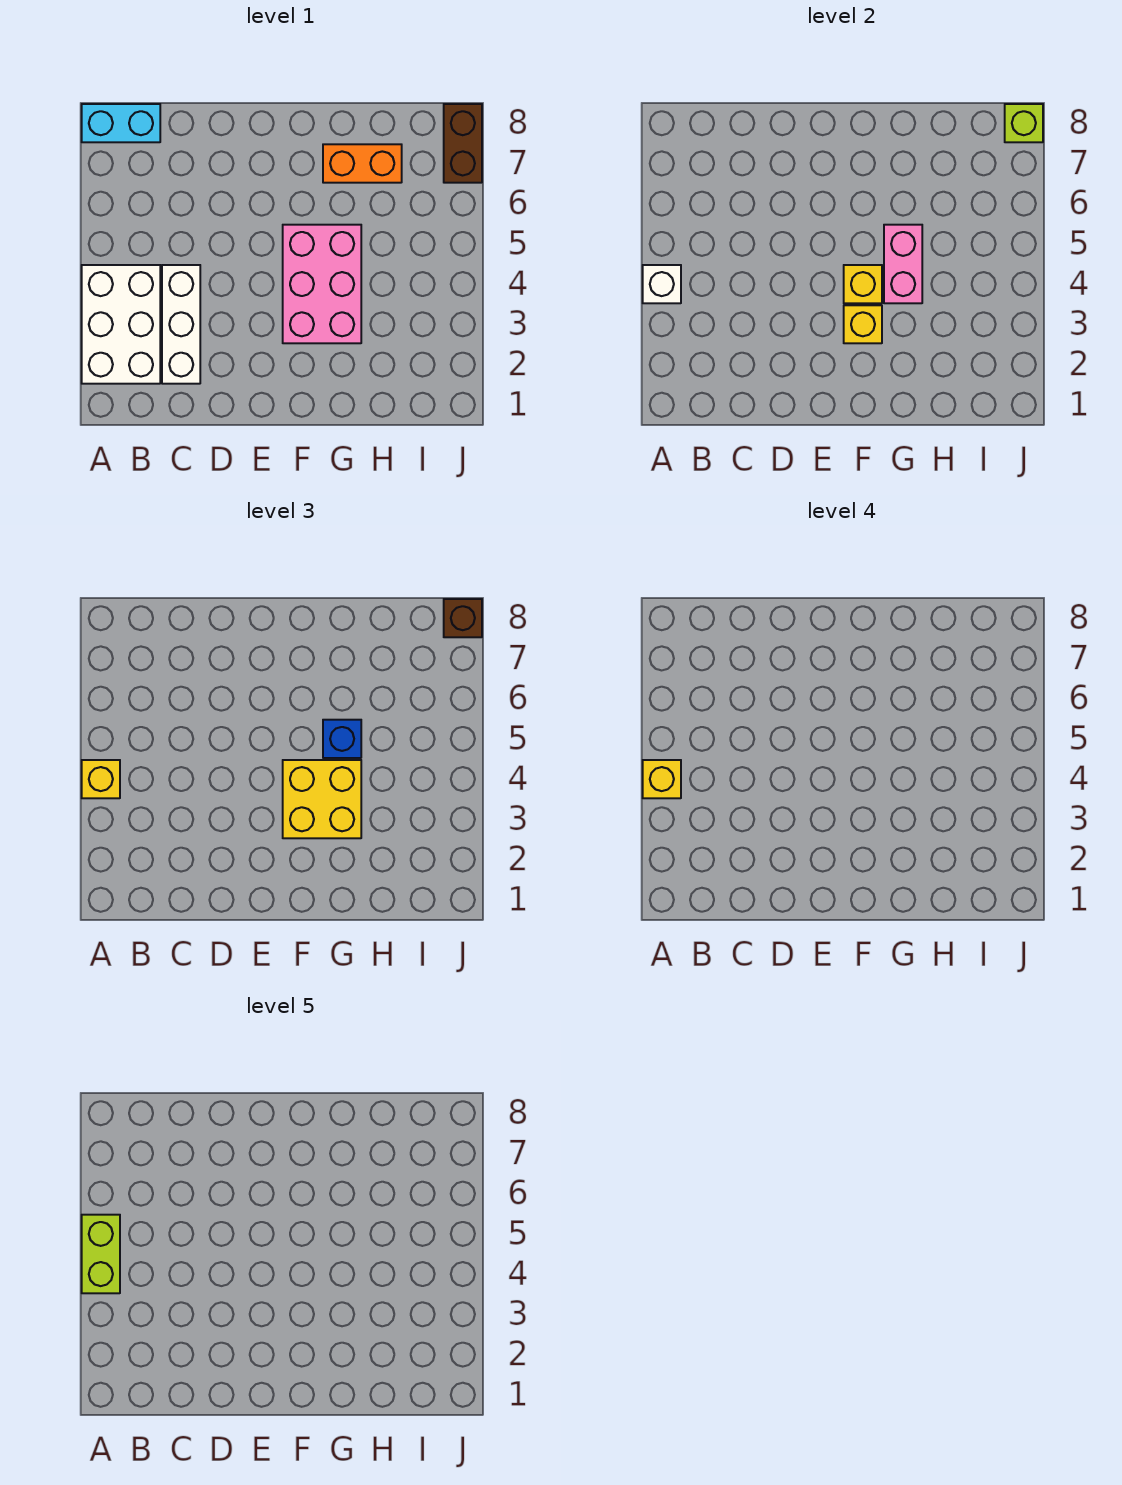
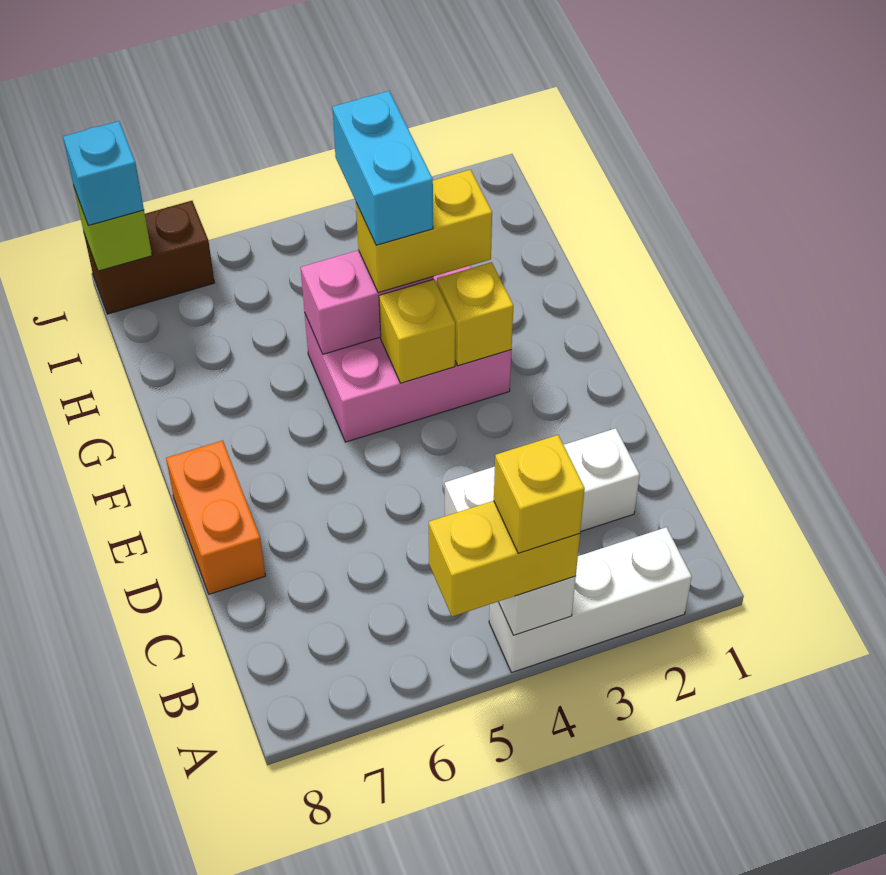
white 2x3 brick [82,265,160,384] -> white 1x3 brick [489,527,692,673]
yellow 1x1 brick [82,760,120,798] -> yellow 1x2 brick [429,501,580,617]
lime 1x2 brick [82,1215,120,1293] -> none
cyan 1x2 brick [82,104,160,142] -> cyan 1x2 brick moved to [332,91,433,245]
yellow 2x2 brick [283,760,361,838] -> yellow 1x2 brick [356,170,492,293]
blue 1x1 brick [323,720,361,758] -> none
orange 1x2 brick [323,144,402,183] -> orange 1x2 brick moved to [166,441,265,594]
brown 1x1 brick [444,599,482,637] -> cyan 1x1 brick [63,121,144,226]

